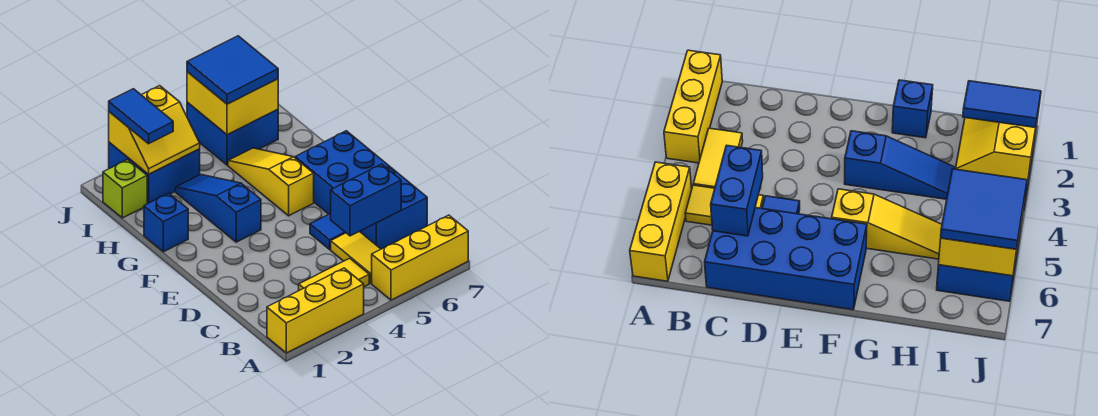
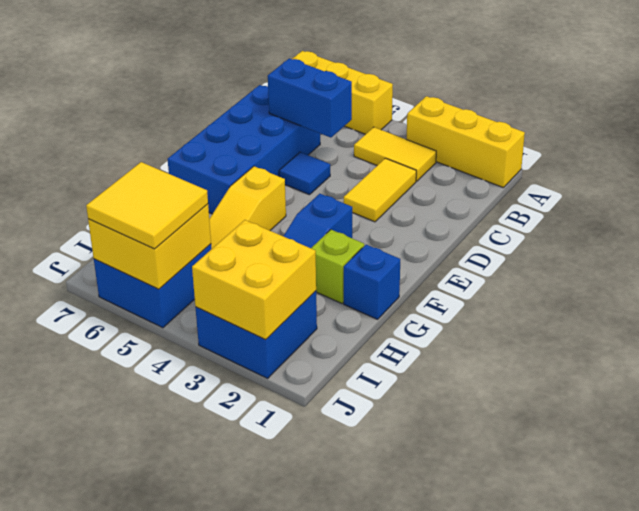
yellow 1x2 tile [331,231,381,283] -> yellow 1x2 tile moved to [344,158,416,222]
lime 1x1 brick [103,159,147,218] -> lime 1x1 brick moved to [311,230,364,304]
yellow 2x2 slope [109,86,200,174] -> yellow 2x2 brick [192,220,316,339]
blue 1x2 tile [109,89,173,144] -> none
blue 2x2 tile [187,36,278,104] -> yellow 2x2 tile [86,162,208,249]

